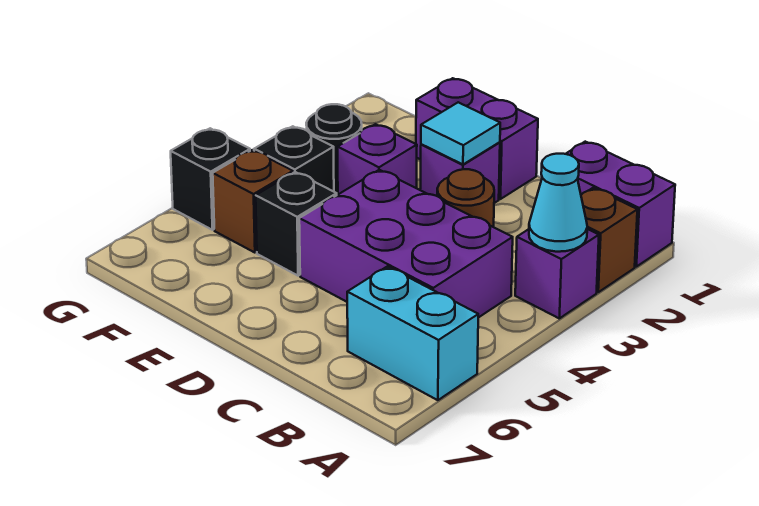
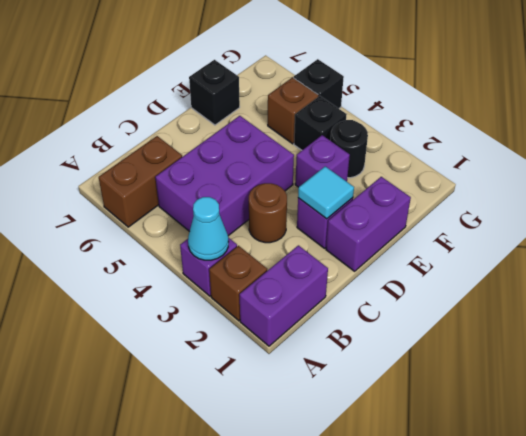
cyan 1x2 brick [347,266,478,400] -> brown 1x2 brick [99,136,182,227]
black 1x1 brick [256,172,337,276] -> black 1x1 brick moved to [189,60,240,125]

